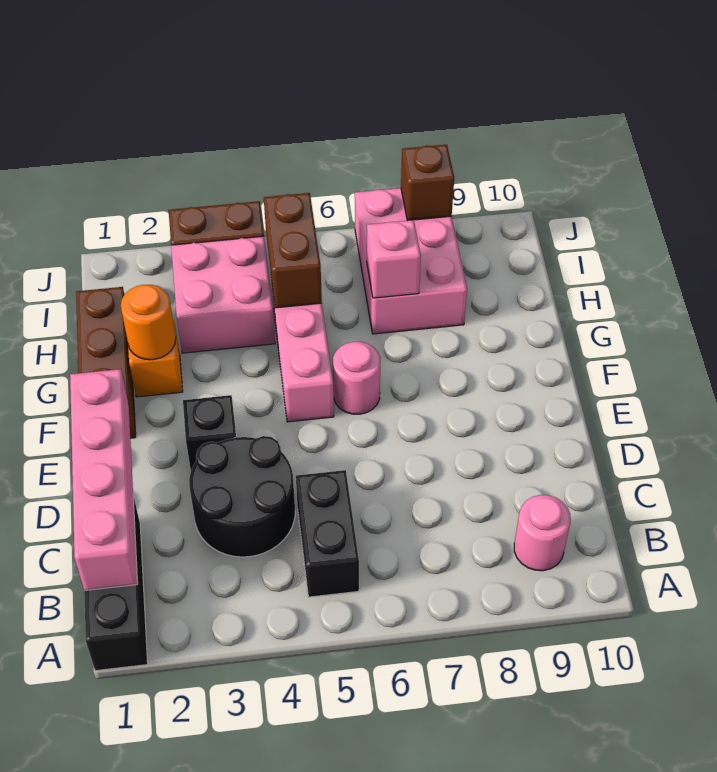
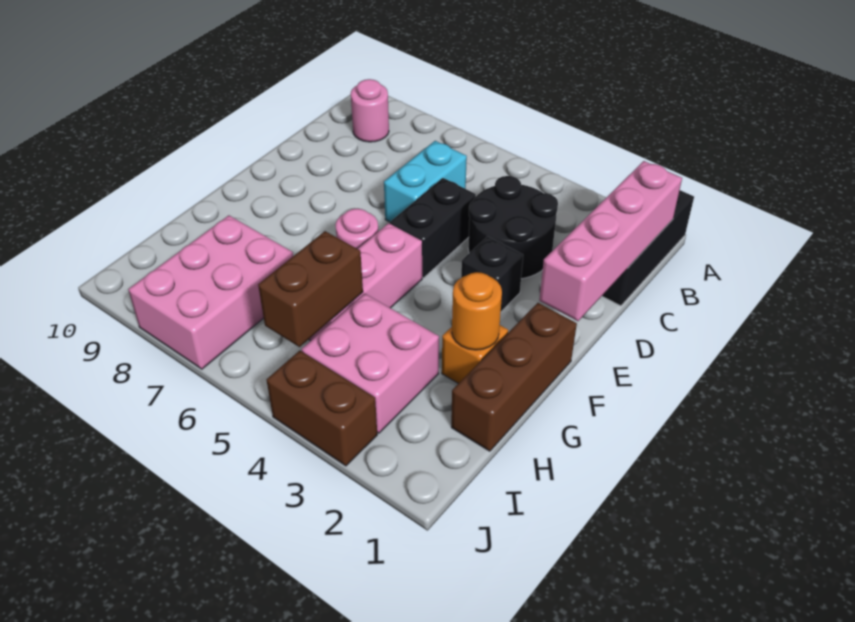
black 1x2 brick [296,470,359,597] -> black 1x2 brick moved to [390,178,476,278]
none -> cyan 1x2 brick [384,141,467,222]
pink 1x1 brick [367,220,421,298] -> none
brown 1x1 brick [401,145,454,221] -> none

